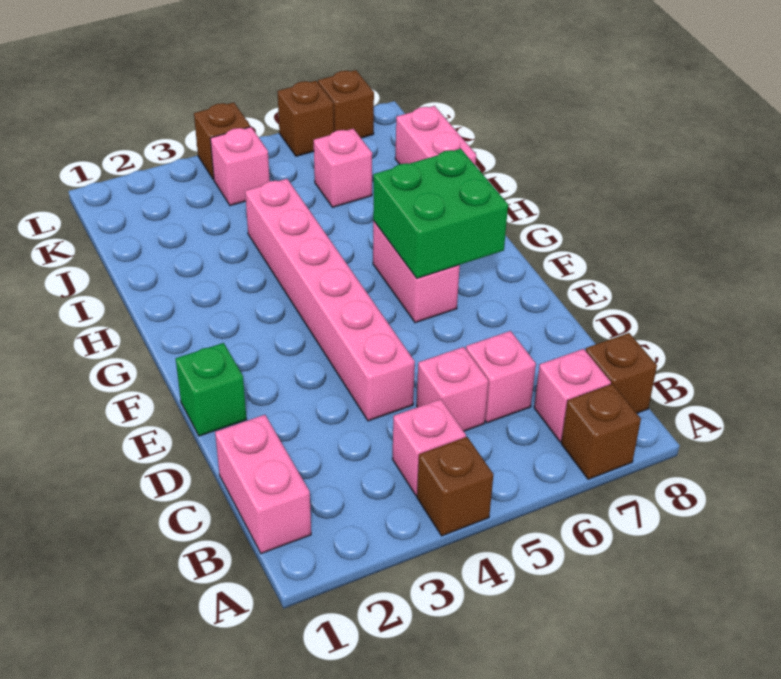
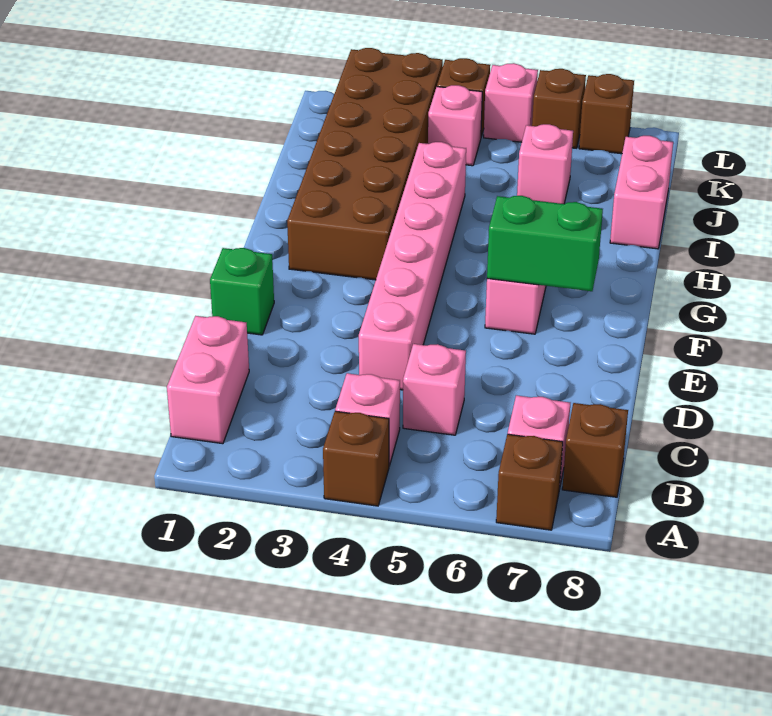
pink 1x1 brick [466,331,536,423] -> pink 1x1 brick moved to [484,63,538,142]
green 2x2 brick [373,149,508,278] -> green 1x2 brick [487,196,603,291]
none -> brown 2x6 brick [287,48,443,280]

